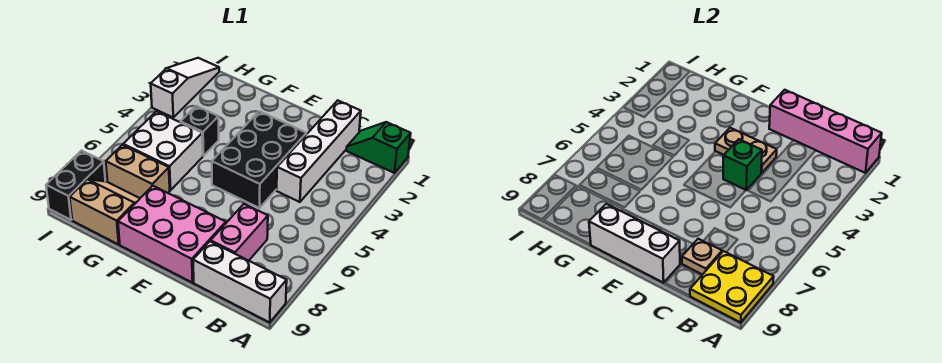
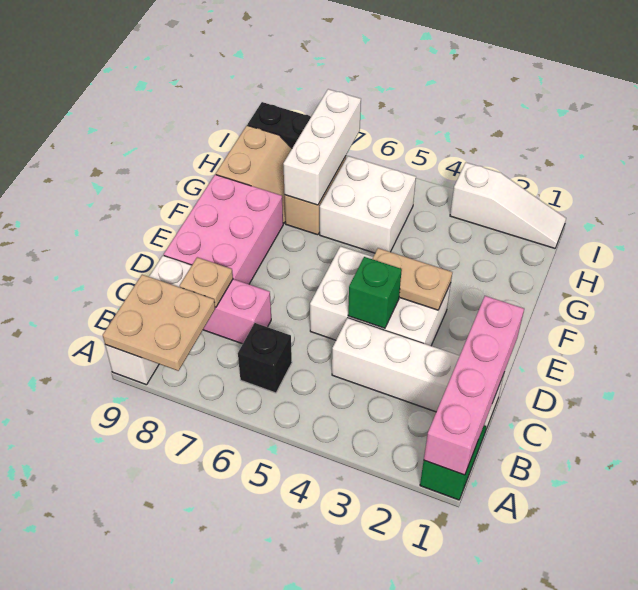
yellow 2x2 plate [690,251,774,322] -> tan 2x2 plate [103,275,215,371]
black 2x3 brick [212,111,306,208] -> white 2x3 brick [310,246,451,346]
tan 1x2 plate [715,128,777,173] -> tan 1x2 plate turned to [373,248,452,310]
white 1x3 brick [589,204,680,283] -> white 1x3 brick moved to [283,89,361,205]
black 1x1 brick [181,106,219,156] -> black 1x1 brick moved to [238,323,292,393]

